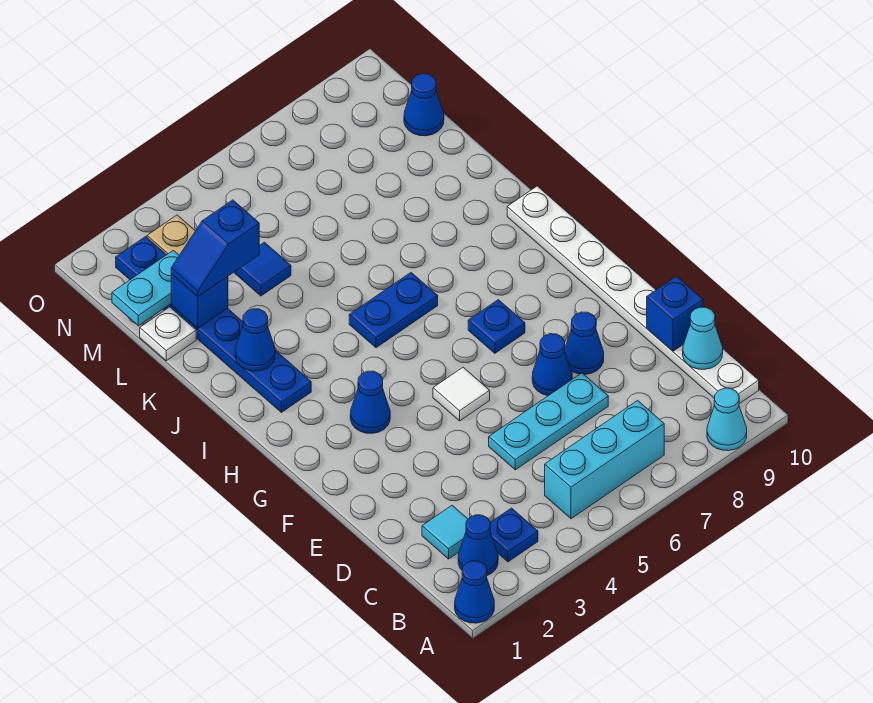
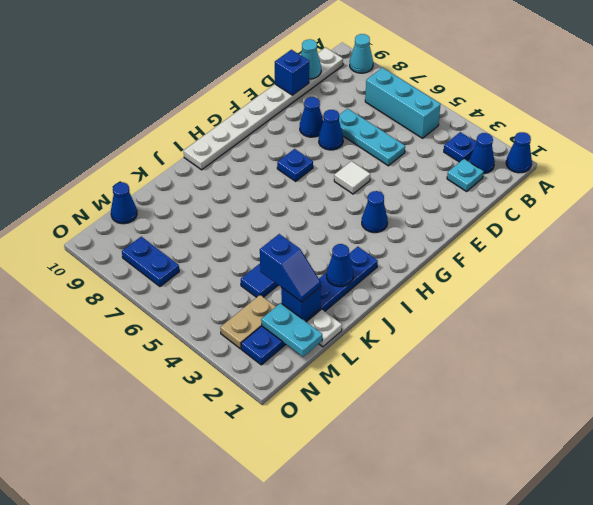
cyan 1x1 tile [422,505,468,559] -> cyan 1x1 plate [447,159,484,191]
blue 1x2 plate [349,273,438,348] -> blue 1x2 plate moved to [122,237,179,286]

